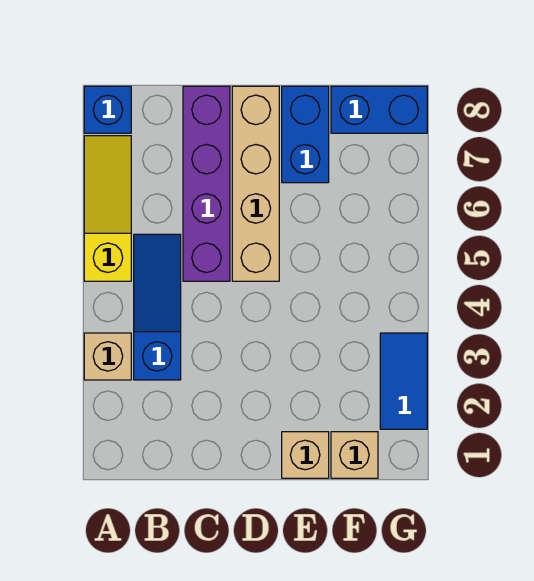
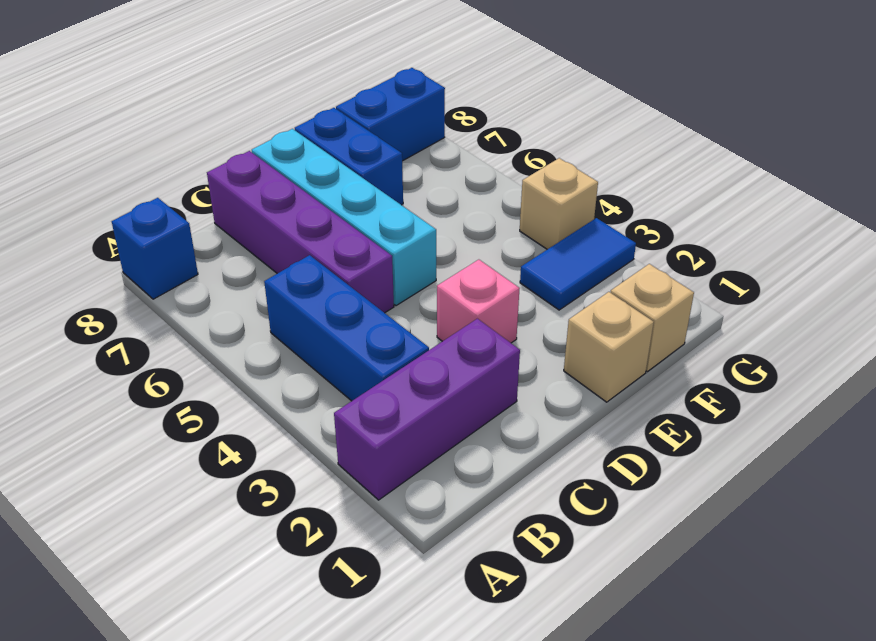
none -> purple 1x3 brick [334,318,520,500]
tan 1x1 brick [84,333,131,380] -> tan 1x1 brick moved to [520,158,598,249]
yellow 1x3 slope [84,136,131,281] -> none
blue 1x3 slope [134,234,181,380] -> blue 1x3 brick [264,255,429,401]
none -> pink 1x1 brick [437,260,520,343]
tan 1x4 brick [232,86,279,281] -> cyan 1x4 brick [252,129,436,306]
blue 1x2 tile [380,333,427,429] -> blue 1x2 tile turned to [520,218,636,310]

